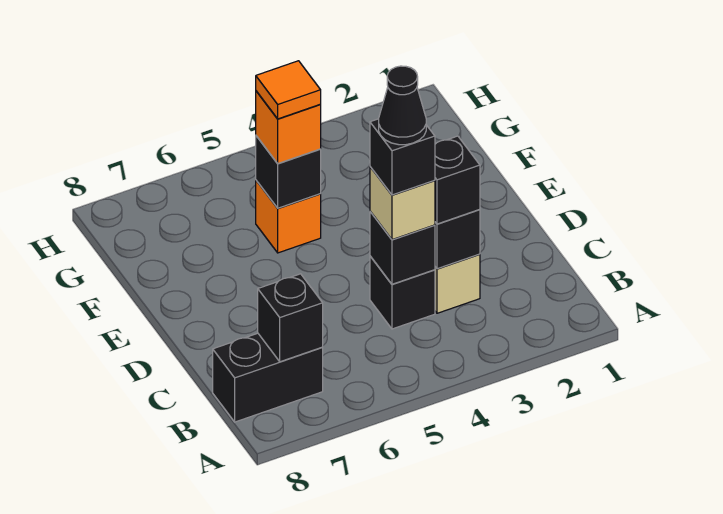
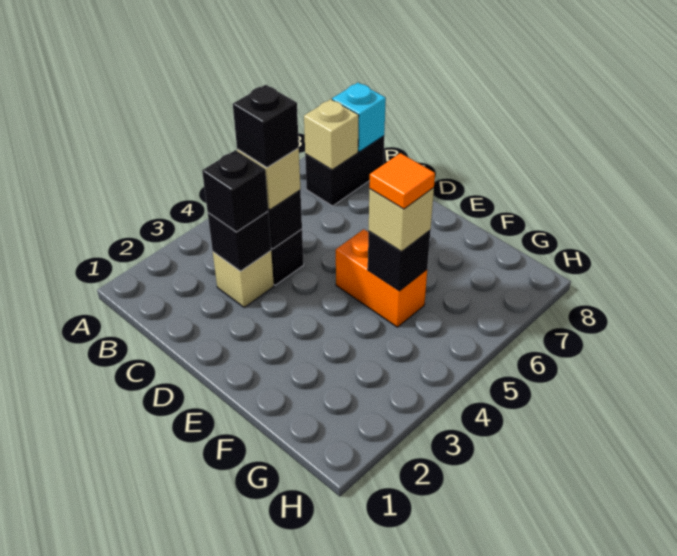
black 1x1 brick [258,274,323,362] -> tan 1x1 brick [304,99,359,170]
none -> cyan 1x1 brick [332,83,386,152]
black 1x1 cone [379,66,426,145] -> none
orange 1x1 brick [256,181,321,253] -> orange 1x2 brick [336,229,427,327]
orange 1x1 brick [256,91,321,163] -> tan 1x1 brick [369,188,434,251]

